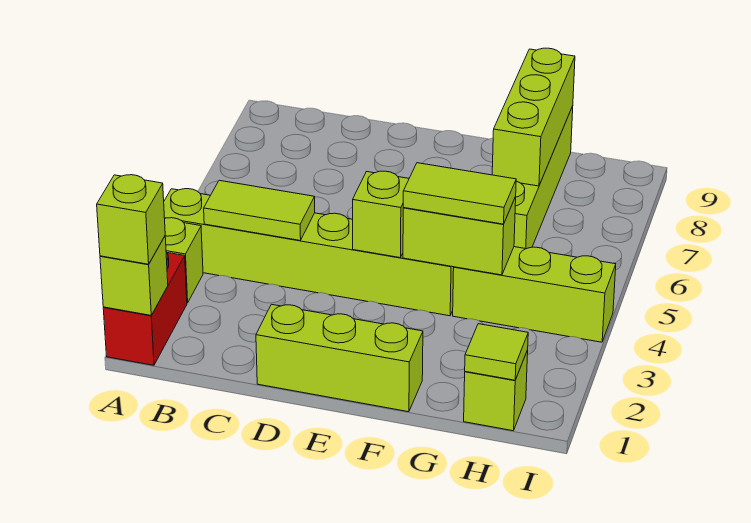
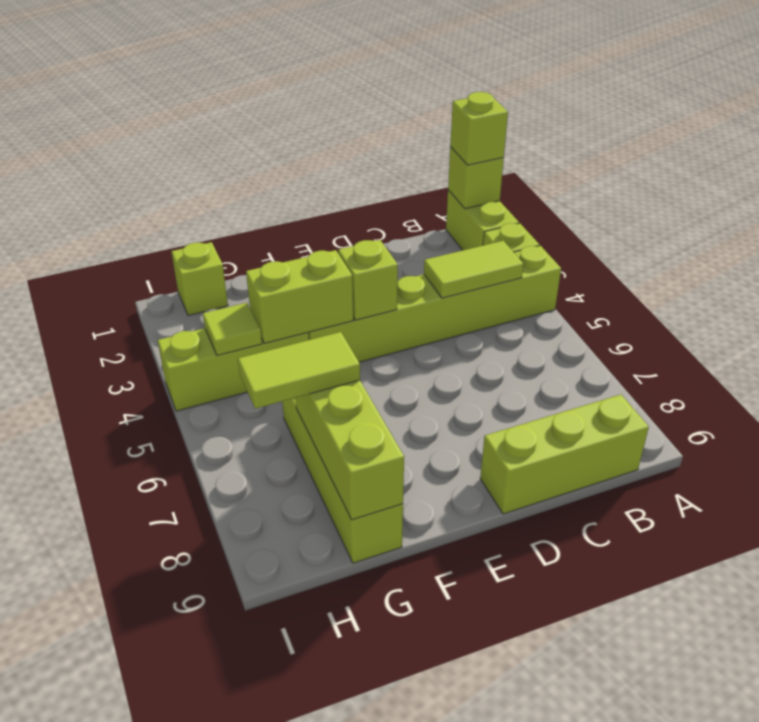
red 1x2 brick [103,252,187,365] -> lime 1x2 brick [446,190,519,250]
lime 1x3 brick [256,304,423,412] -> lime 1x3 brick moved to [480,395,649,514]
lime 1x2 tile [403,163,516,224] -> lime 1x2 tile moved to [238,332,360,409]
lime 1x1 tile [465,324,528,380] -> lime 1x1 tile moved to [203,303,262,355]

